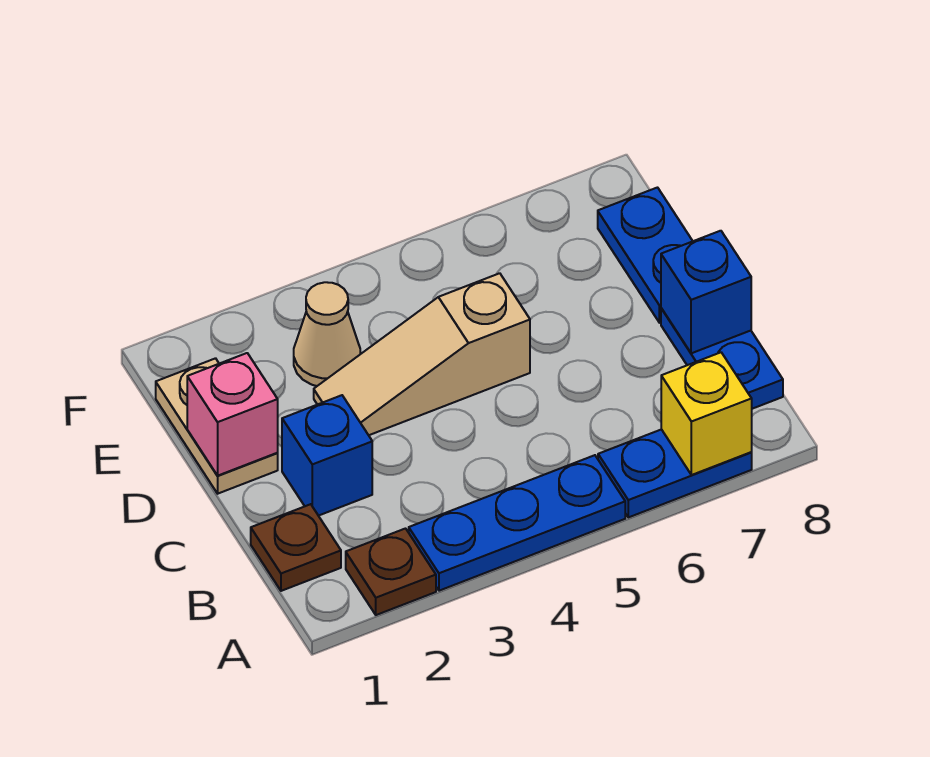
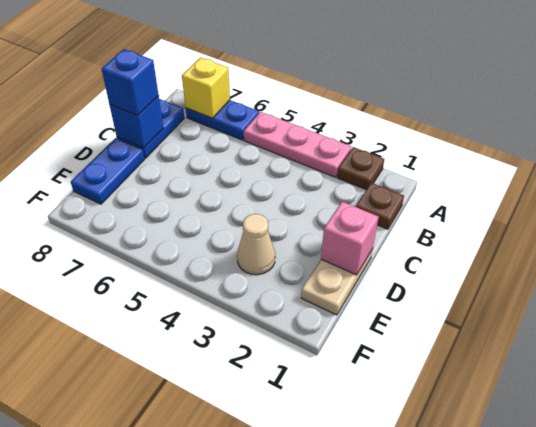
blue 1x3 plate [409,455,625,591] -> pink 1x3 plate [244,112,351,177]
blue 1x1 brick [282,395,372,516] -> blue 1x1 brick moved to [102,49,159,116]
tan 1x3 slope [314,273,530,435] -> none

